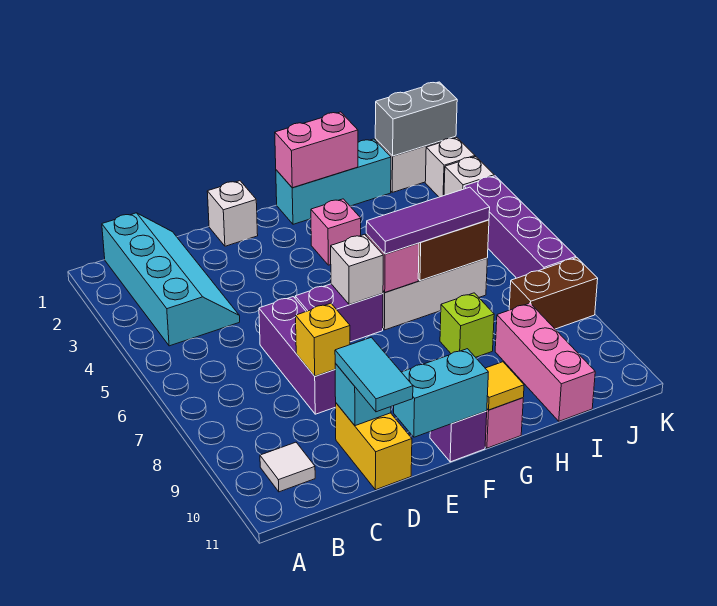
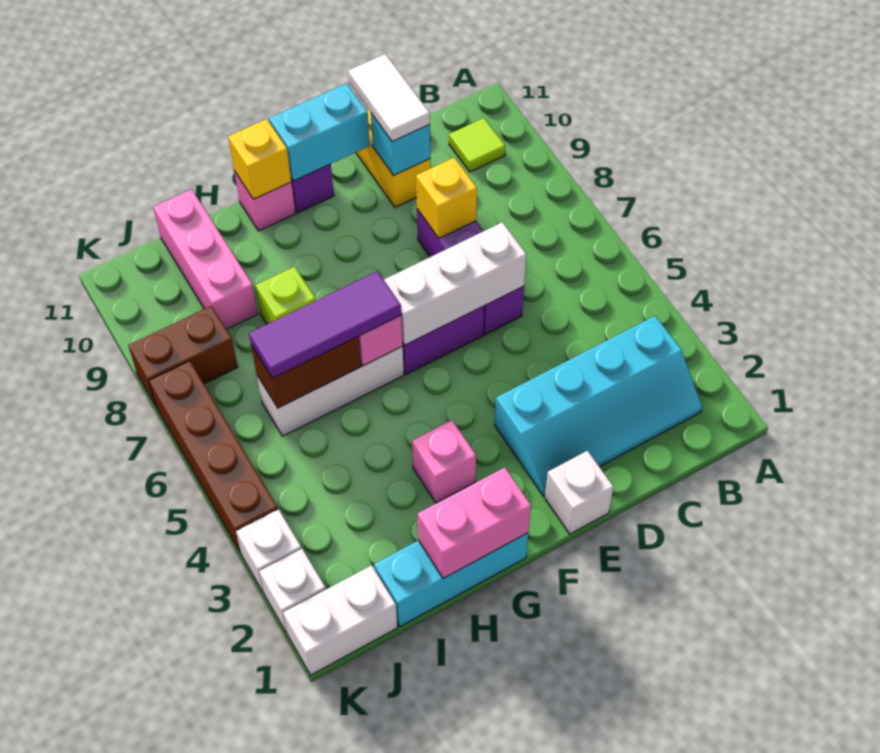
cyan 2x4 slope [102,213,240,346] -> cyan 2x4 slope turned to [495,316,702,496]
white 1x1 tile [260,442,315,492] -> lime 1x1 tile [449,118,505,172]
cyan 1x2 tile [335,337,413,412] -> white 1x2 tile [348,54,430,142]
white 1x1 brick [331,234,383,305] -> white 1x3 brick [384,222,526,345]
yellow 1x1 tile [485,362,524,410] -> yellow 1x1 brick [228,119,291,199]
grey 1x2 brick [375,82,457,156] -> none
purple 1x4 brick [464,176,576,278] -> brown 1x4 brick [149,361,278,553]

